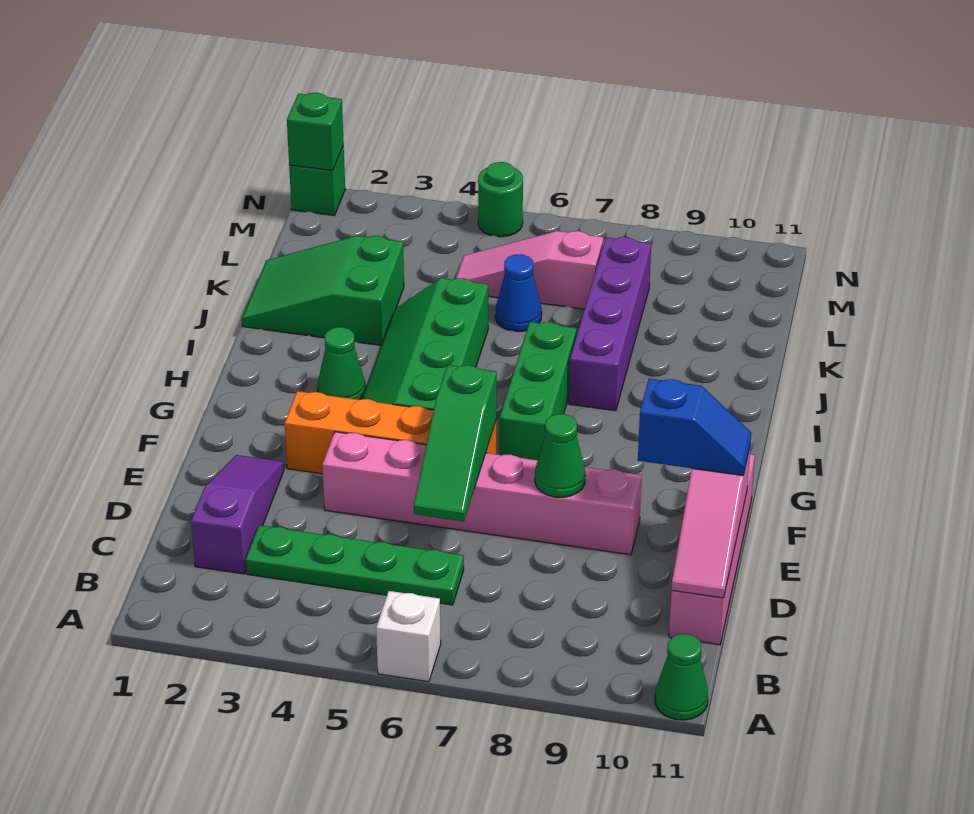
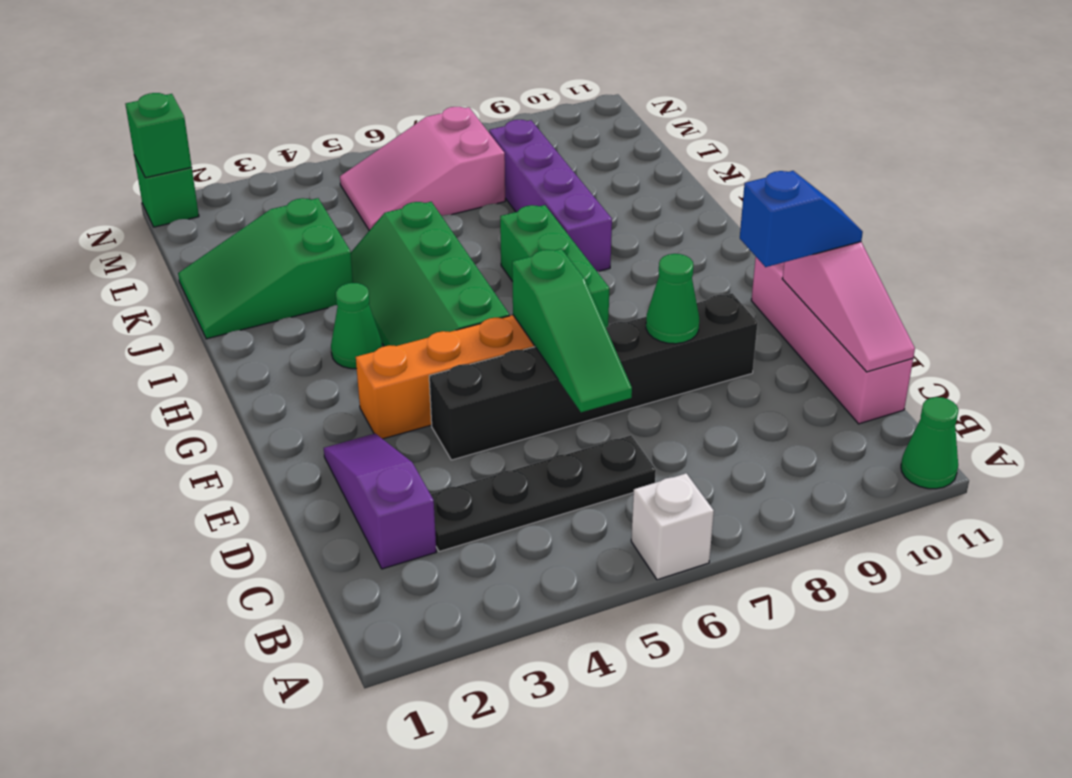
green 1x4 plate [245,525,464,605] -> black 1x4 plate [431,435,656,552]
pink 1x6 brick [322,432,642,555] -> black 1x6 brick [429,293,757,460]
blue 1x1 cone [495,254,542,331] -> none
pink 1x3 slope [456,231,603,309] -> pink 2x3 slope [340,107,505,231]
green 1x1 round brick [478,162,523,237] -> none

